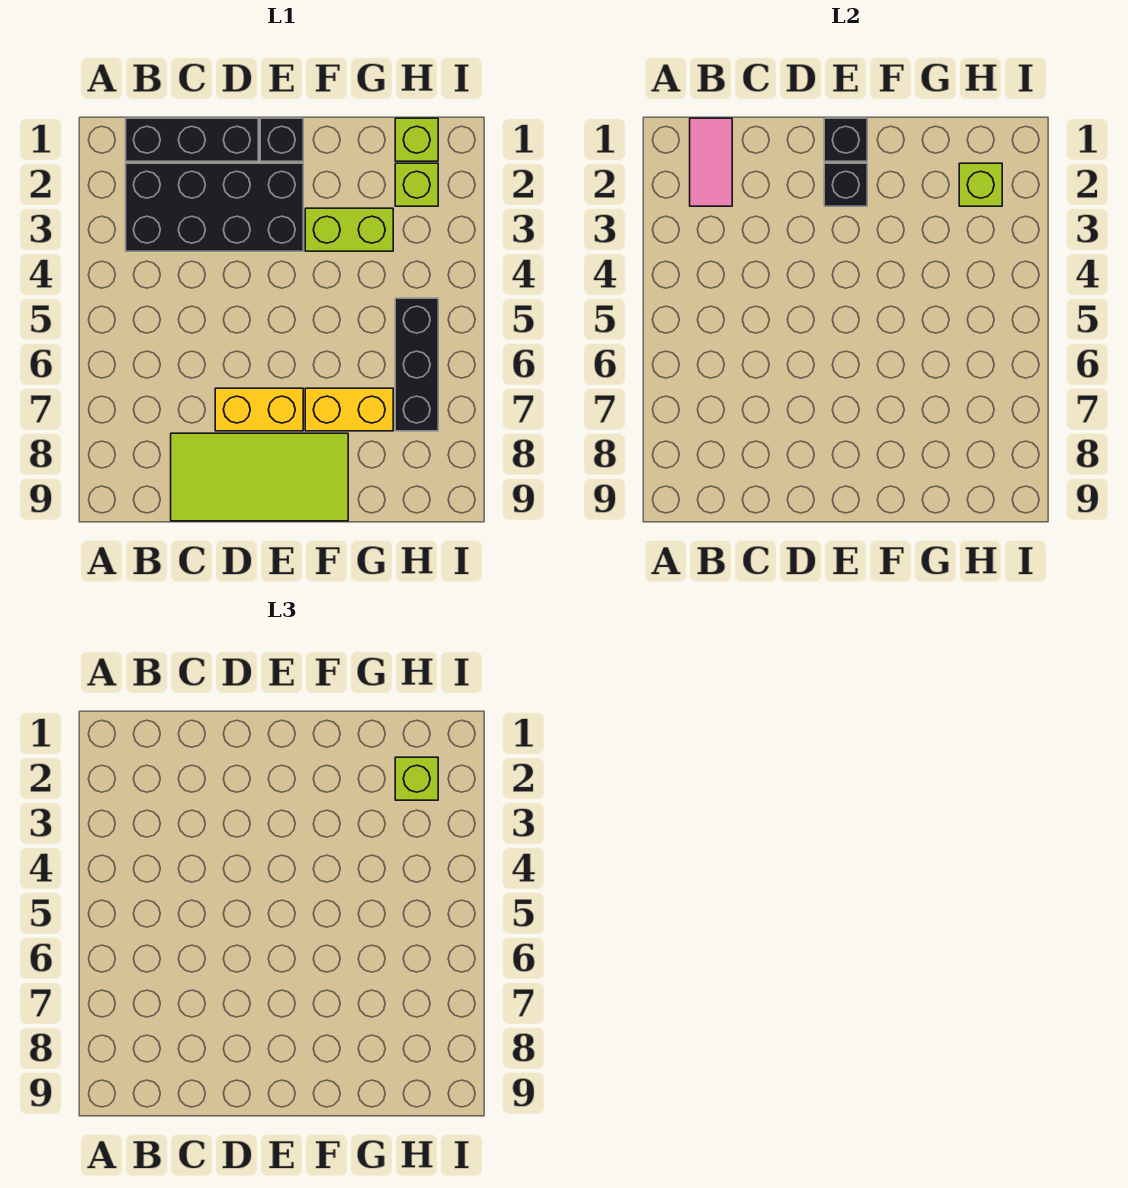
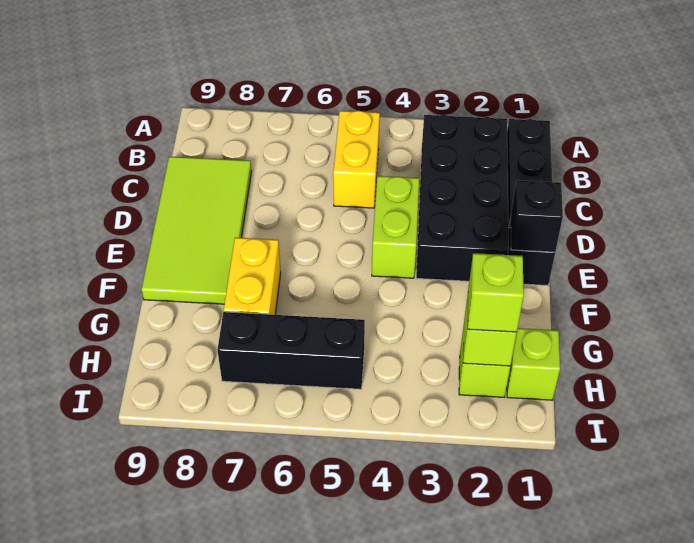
pink 1x2 tile [690,118,732,206] -> none
yellow 1x2 brick [215,388,303,431] -> yellow 1x2 brick moved to [333,111,380,208]
black 1x1 brick [824,163,867,206] -> none
lime 1x2 brick [305,208,393,251] -> lime 1x2 brick moved to [372,176,419,278]

